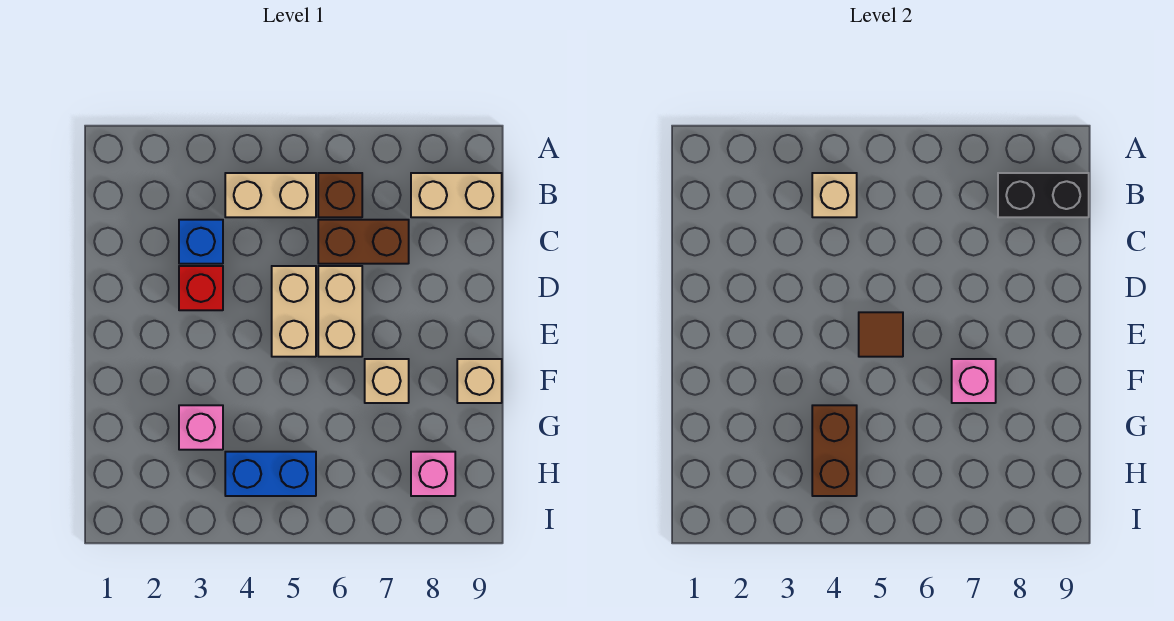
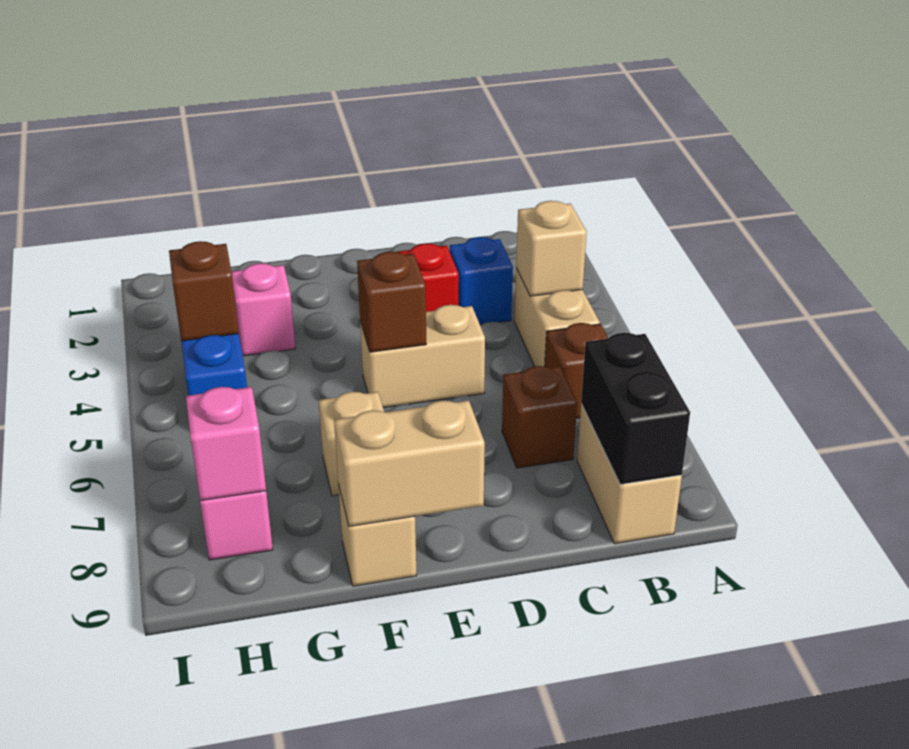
brown 1x2 brick [318,220,409,264] -> brown 1x1 brick [502,366,577,468]
tan 1x2 brick [318,266,362,357] -> tan 1x2 brick moved to [334,400,485,526]
brown 1x1 tile [859,312,903,357] -> brown 1x1 brick [357,252,426,352]
pink 1x1 brick [952,359,996,403] -> pink 1x1 brick moved to [186,387,266,501]
brown 1x2 brick [812,405,857,496] -> brown 1x1 brick [169,241,239,341]

